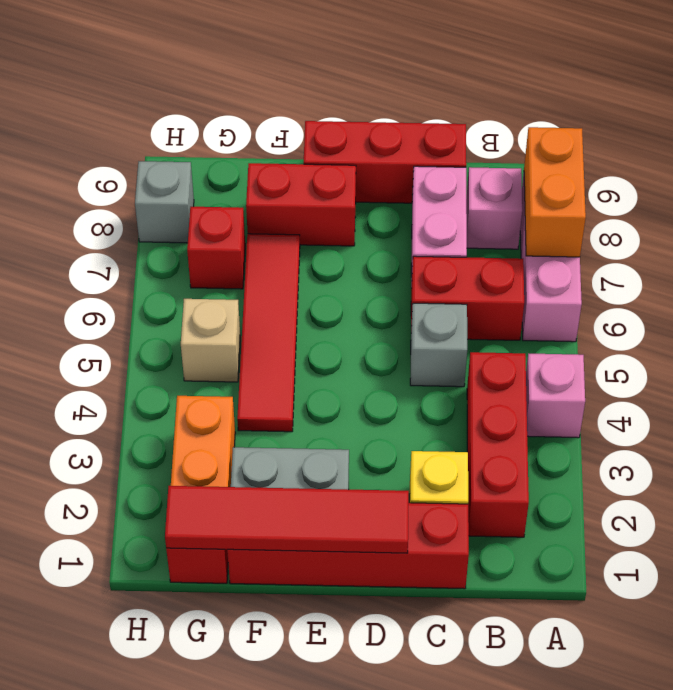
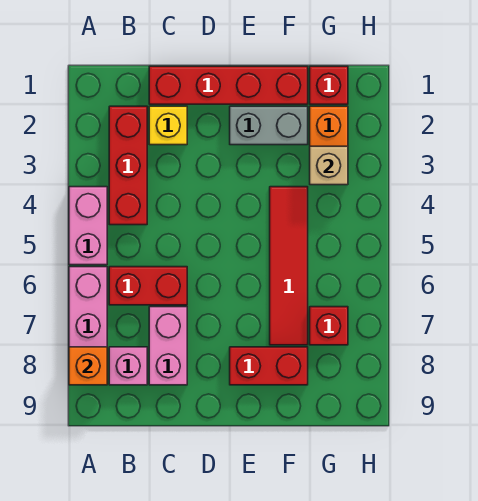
pink 1x1 brick [526,354,585,438] -> pink 1x2 brick [69,187,107,265]
orange 1x2 brick [524,127,586,257] -> orange 1x1 brick [69,347,107,385]
grey 1x1 brick [410,303,467,387] -> none
red 1x3 brick [304,121,466,203] -> none
red 1x4 tile [165,486,409,553] -> none
tan 1x1 brick [181,299,240,382] -> tan 1x1 brick moved to [310,146,348,185]
grey 1x1 brick [135,161,194,243] -> none

